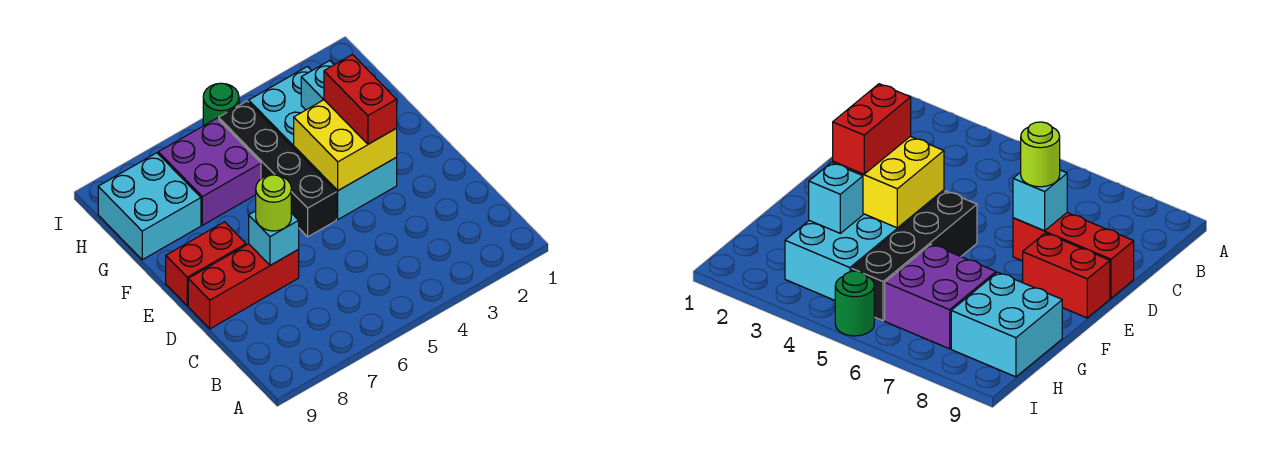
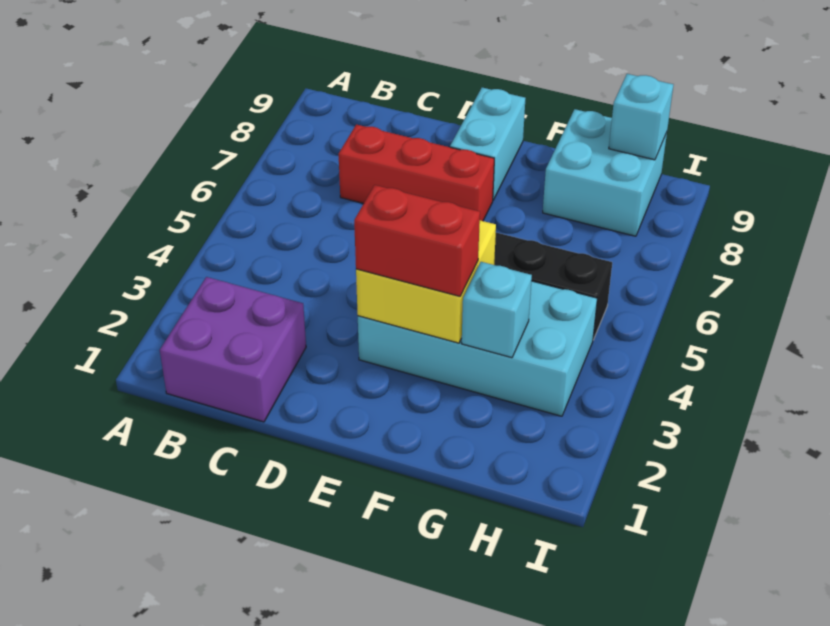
red 1x3 brick [188,244,299,329] -> red 1x3 brick turned to [339,124,494,221]
cyan 1x1 brick [249,211,299,265] -> cyan 1x1 brick moved to [609,74,673,160]
lime 1x1 round brick [256,175,291,231] -> none
red 1x2 brick [166,222,246,306] -> cyan 1x2 brick [450,88,526,200]
purple 2x2 brick [158,118,261,225] -> purple 2x2 brick moved to [160,277,306,422]
green 1x1 round brick [203,83,239,126] -> none

